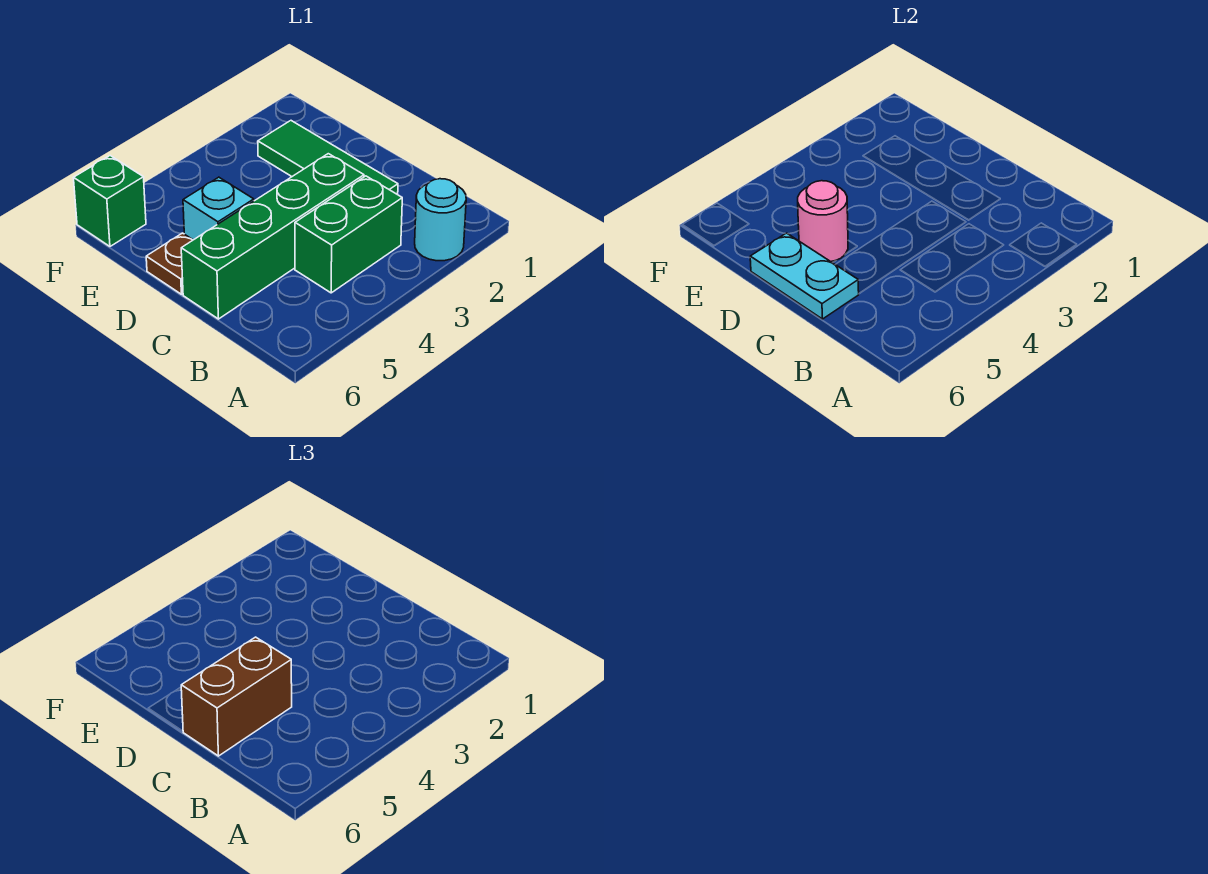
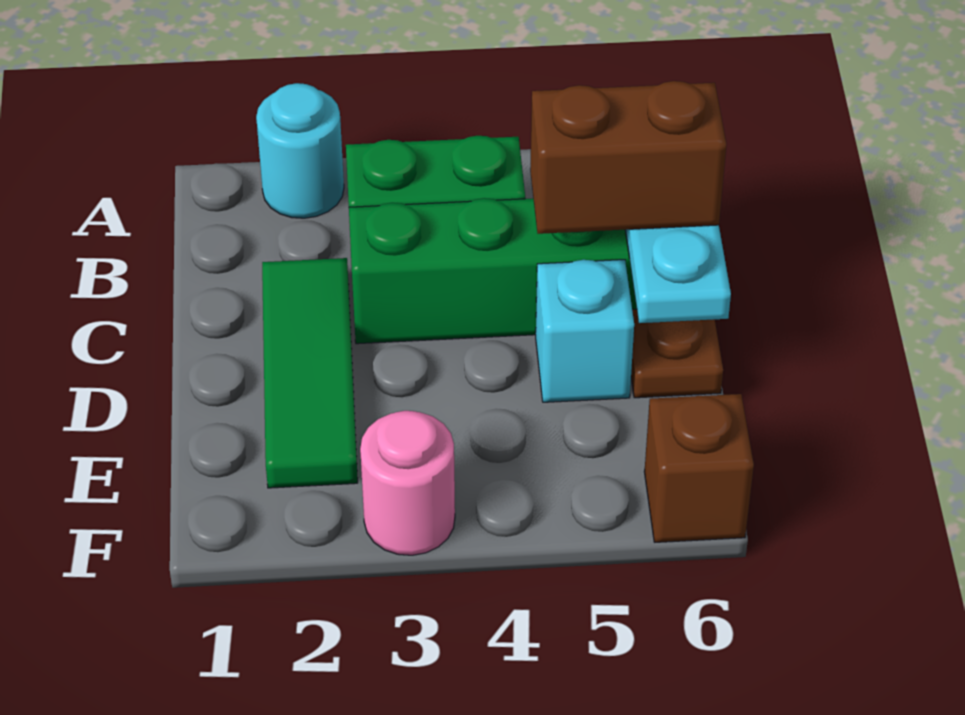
pink 1x1 round brick [798,181,848,262] -> pink 1x1 round brick moved to [360,411,455,555]
green 1x1 brick [74,156,146,246] -> brown 1x1 brick [644,394,754,542]

